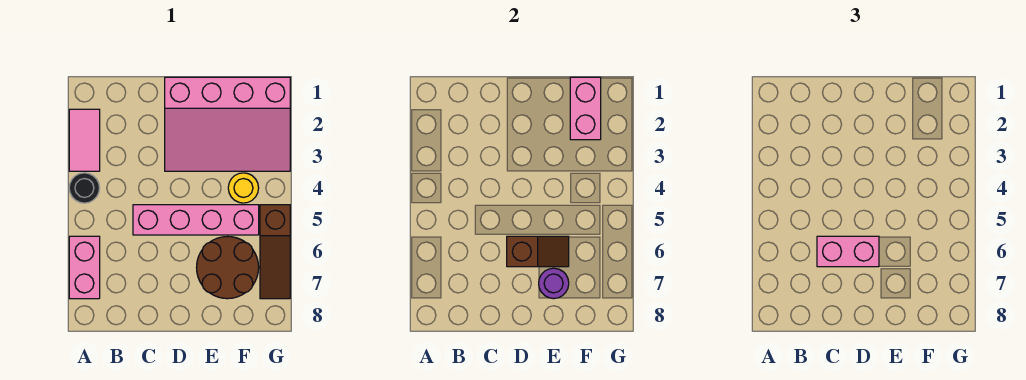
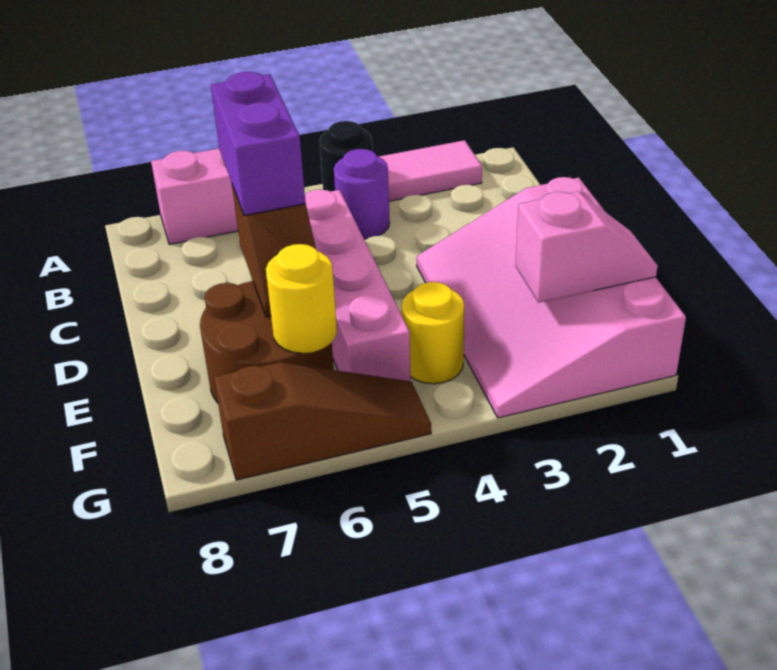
pink 1x2 brick [817,236,879,267] -> purple 1x2 brick [211,72,306,216]
purple 1x1 round brick [539,268,569,299] -> purple 1x1 round brick moved to [334,149,390,239]
pink 1x2 brick [570,77,601,140] -> pink 1x2 slope [515,192,658,303]
none -> yellow 1x1 round brick [266,244,337,353]
brown 1x3 slope [260,205,290,299] -> brown 1x3 slope turned to [214,362,431,480]

